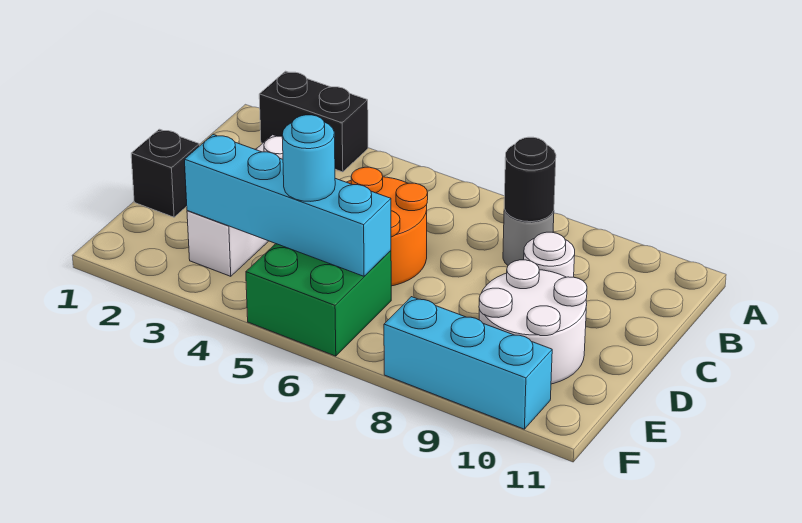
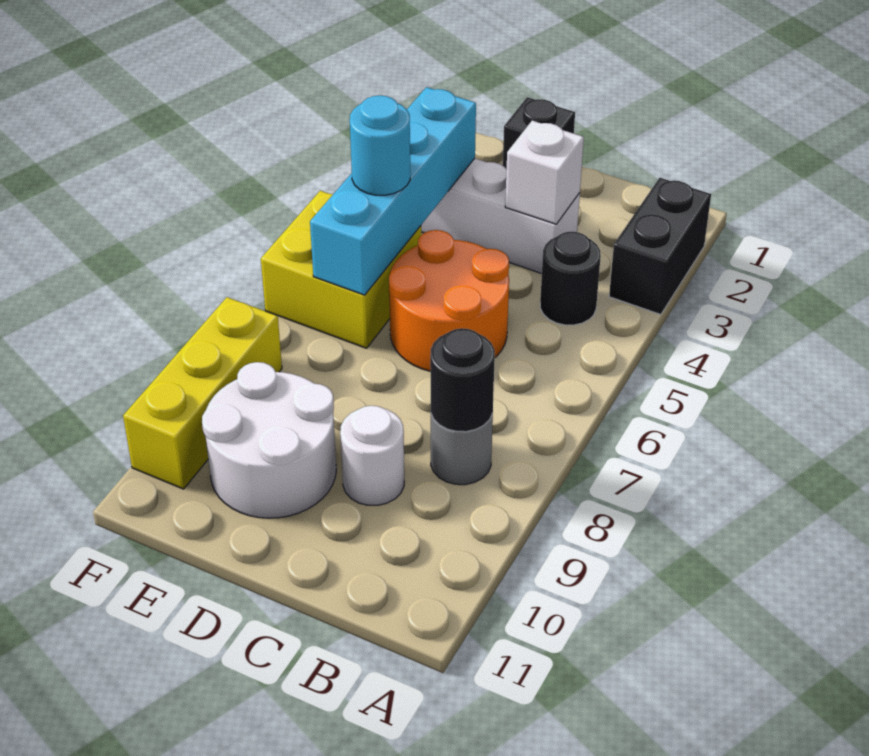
none -> black 1x1 round brick [540,232,601,325]
none -> white 1x1 brick [505,121,584,224]
green 2x2 brick [246,244,391,356] -> yellow 2x2 brick [261,191,421,348]
cyan 1x3 brick [384,297,552,429] -> yellow 1x3 brick [123,297,282,489]

